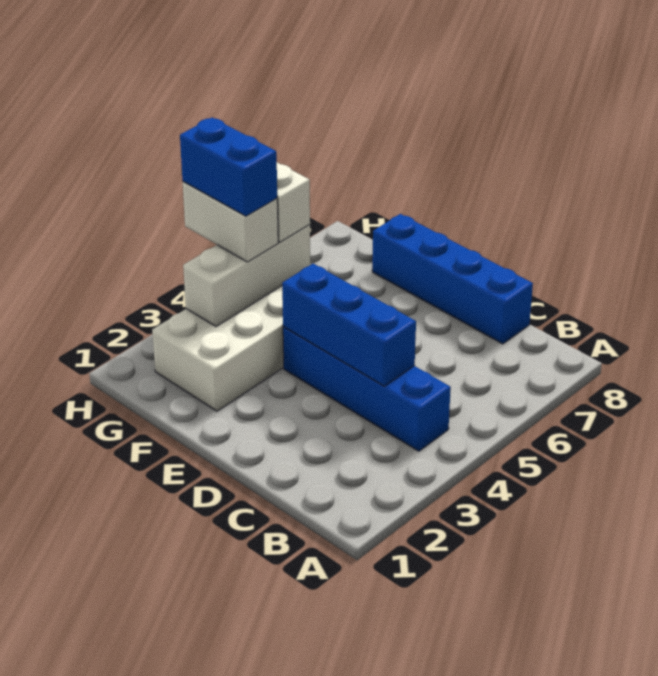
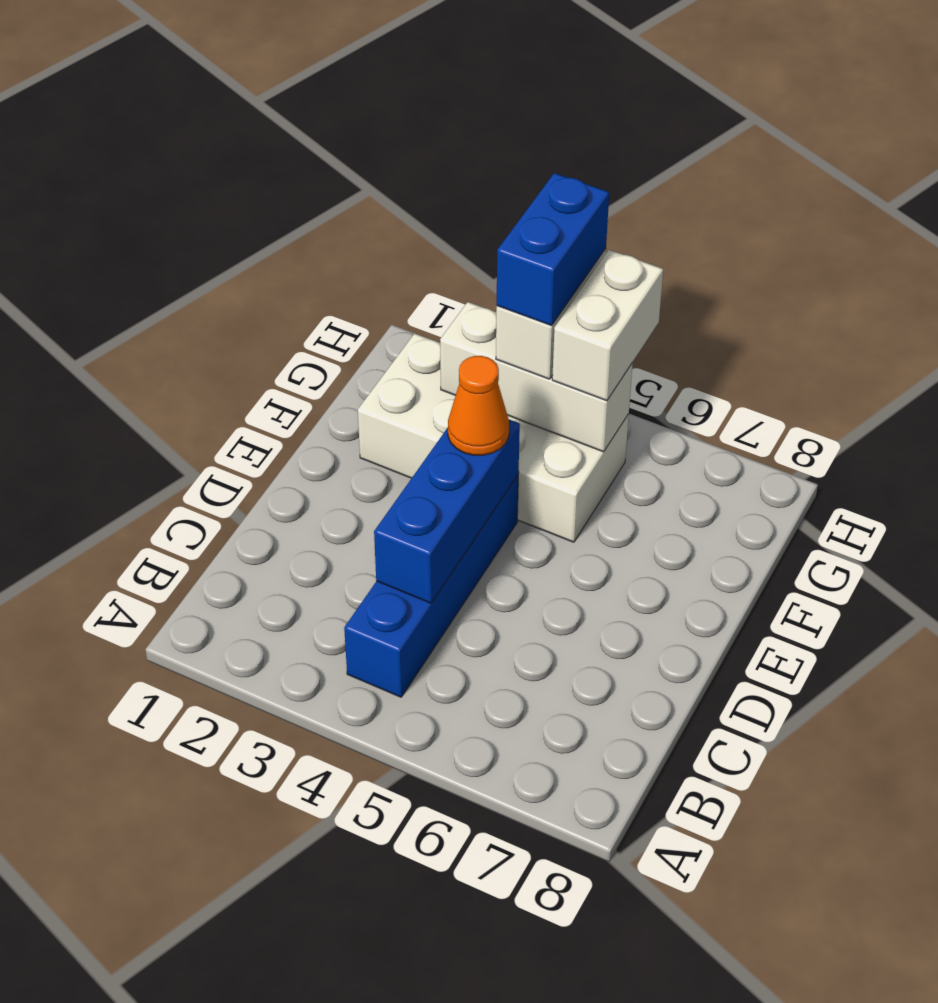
blue 1x4 brick [372,214,533,344] -> none
none -> orange 1x1 cone [448,356,509,455]

